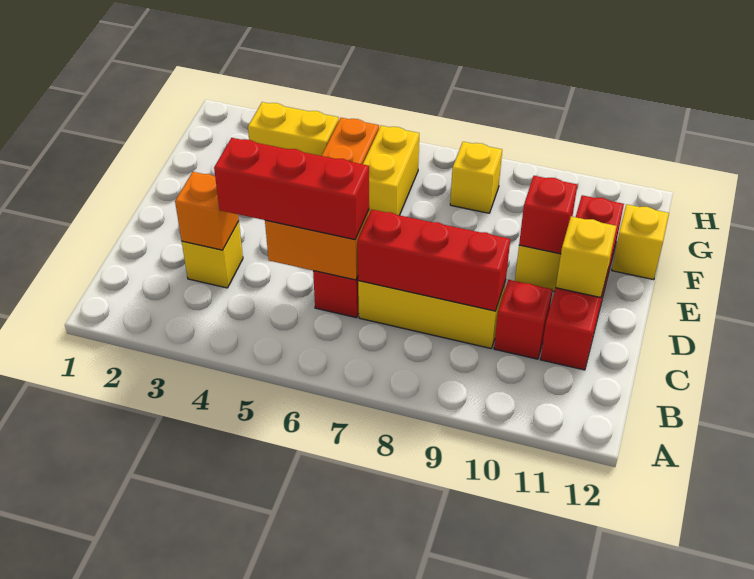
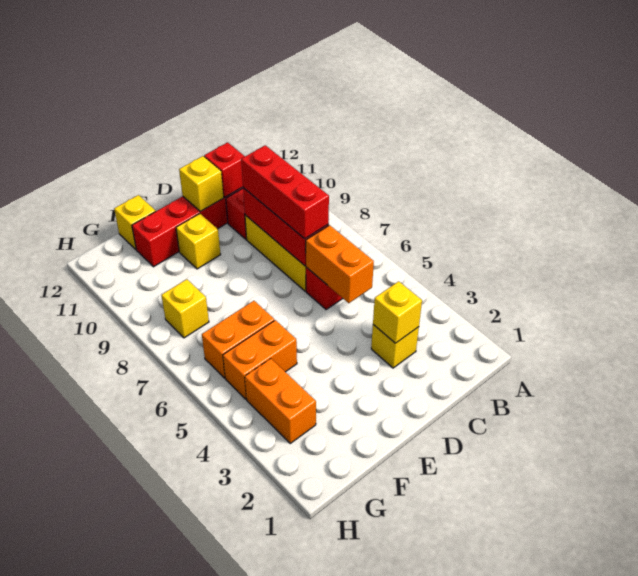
orange 1x1 brick [175,172,239,250] -> yellow 1x1 brick [373,281,422,343]
red 1x3 brick [214,138,369,240] -> red 1x3 brick moved to [241,145,329,239]
red 1x1 brick [519,176,577,254] -> red 1x1 brick moved to [204,143,245,197]
yellow 1x2 brick [363,126,419,215] -> orange 1x2 brick [202,301,274,378]
yellow 1x2 brick [248,102,339,156] -> orange 1x2 brick [245,359,316,443]

